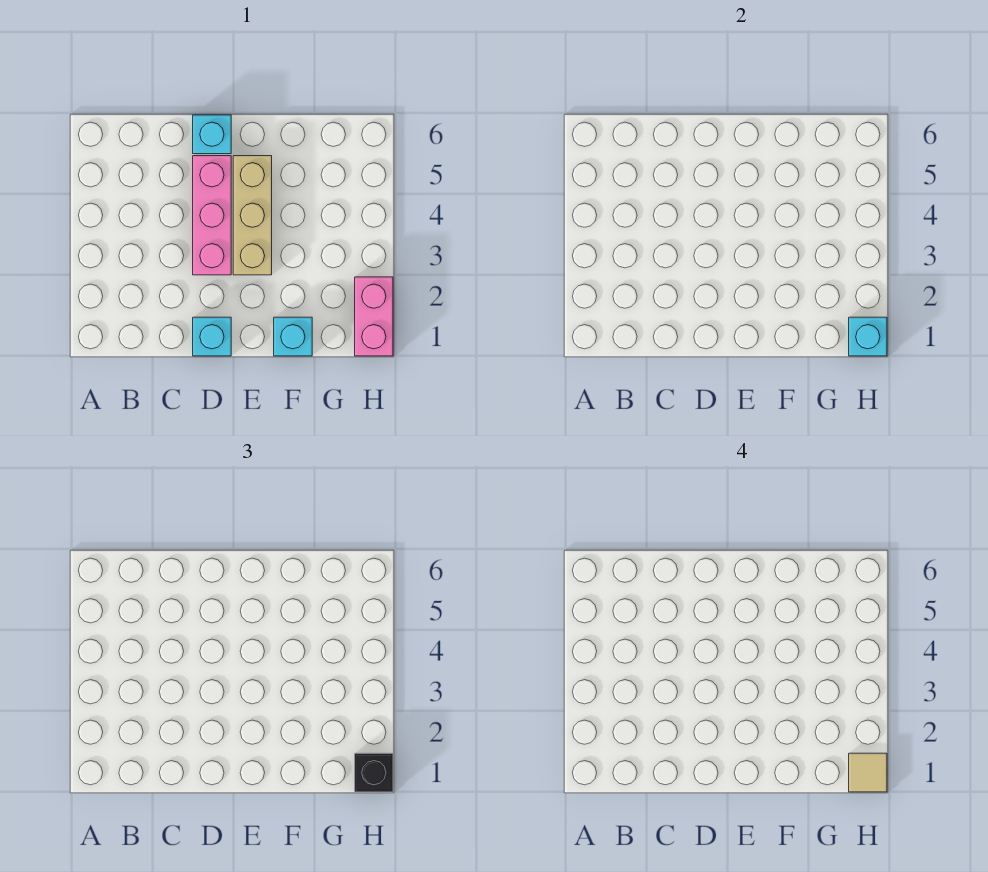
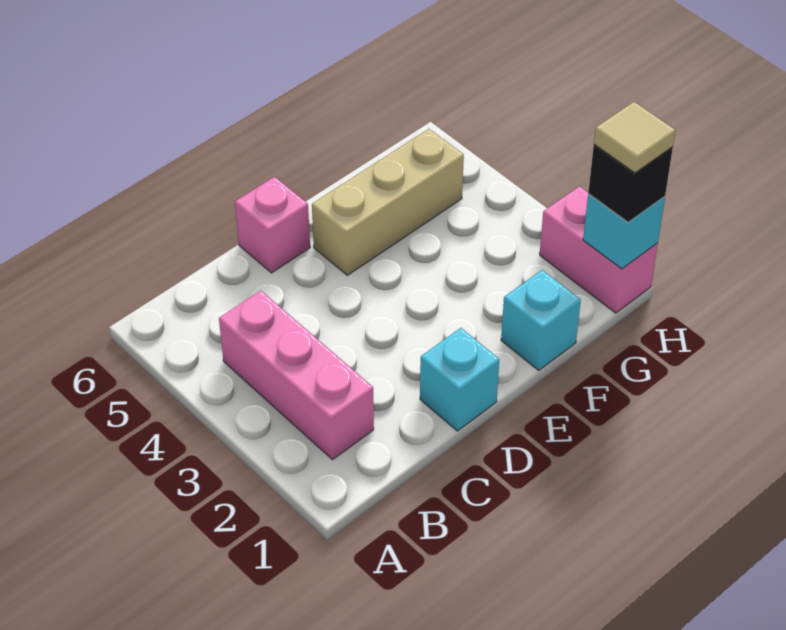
pink 1x3 brick [193,156,231,275] -> pink 1x3 brick moved to [219,291,374,460]
cyan 1x1 brick [193,115,231,154] -> pink 1x1 brick [235,177,310,273]
tan 1x3 brick [233,156,272,275] -> tan 1x3 brick turned to [312,129,464,275]

